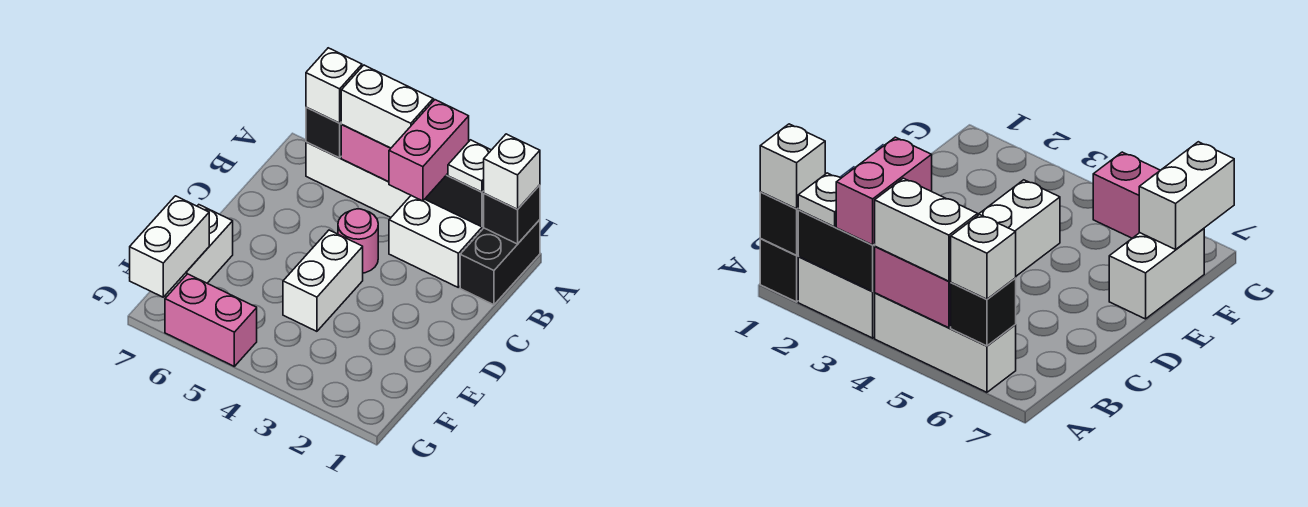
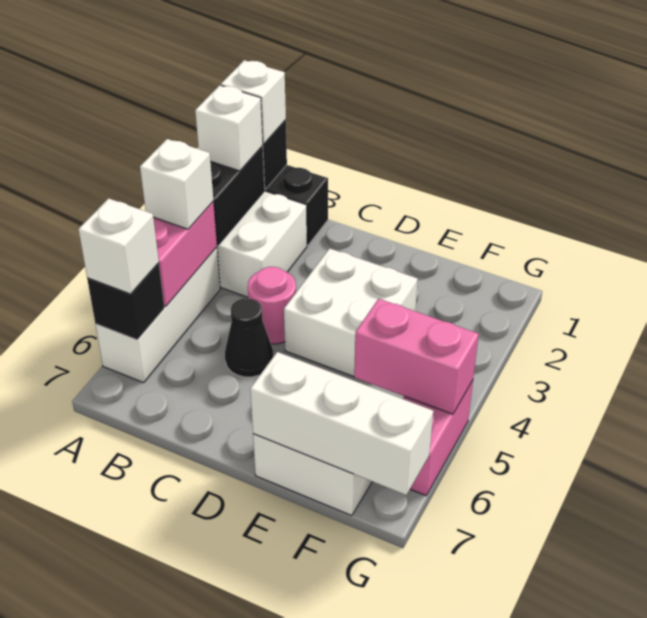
white 1x1 plate [448,140,491,192] -> white 1x1 brick [195,85,263,171]
pink 1x2 brick [389,100,469,201] -> pink 1x2 brick moved to [354,299,479,414]
white 1x2 brick [341,65,433,148] -> white 1x1 brick [140,139,213,229]
none -> black 1x1 cone [225,298,273,377]
white 1x2 brick [283,230,363,331] -> white 2x2 brick [284,248,418,377]
white 1x2 brick [130,196,209,297] -> white 1x3 brick [250,352,433,495]

